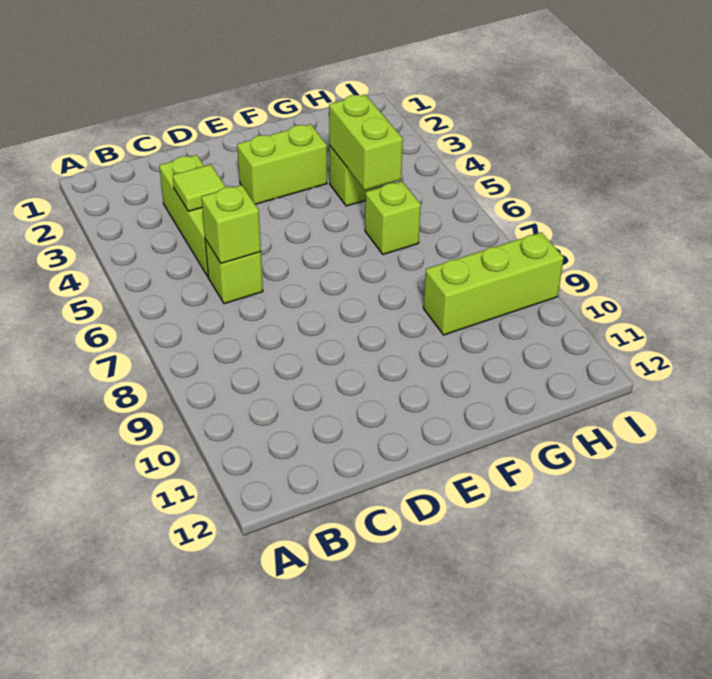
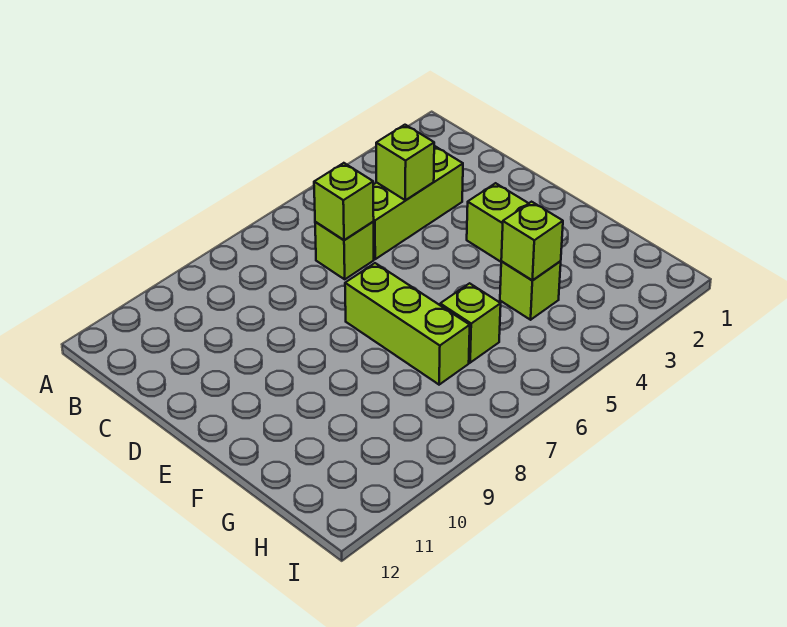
lime 1x1 tile [173,164,226,211] -> lime 1x1 brick [376,125,434,200]
lime 1x2 brick [329,94,403,190] -> lime 1x1 brick [501,202,563,281]
lime 1x3 brick [423,232,564,335] -> lime 1x3 brick moved to [345,263,470,385]

